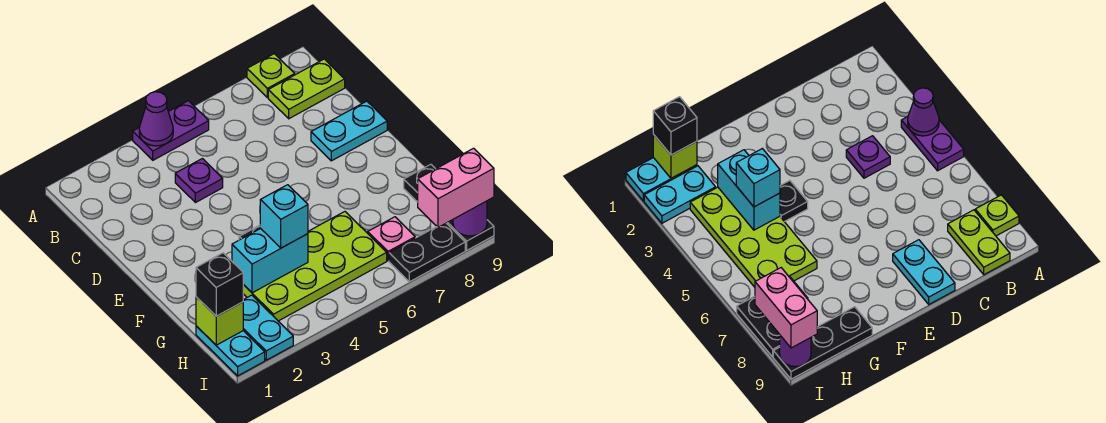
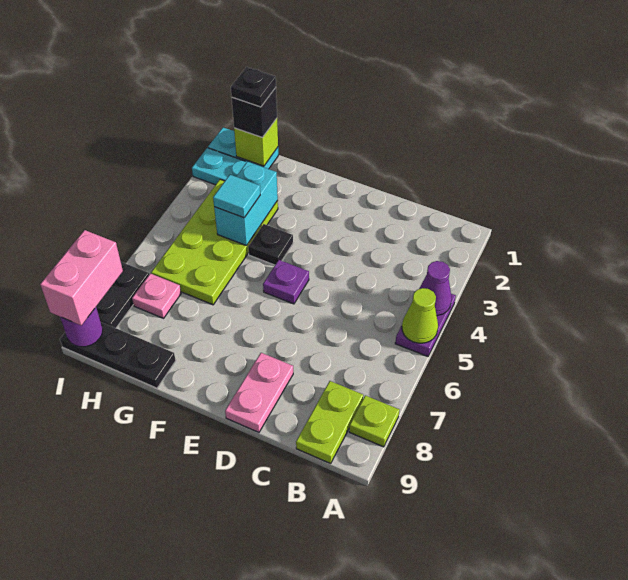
none -> lime 1x1 cone [402,288,438,343]
purple 1x1 plate [175,159,223,203] -> purple 1x1 plate moved to [263,260,309,304]
cyan 1x2 plate [311,101,387,161] -> pink 1x2 plate [225,353,293,432]
cyan 1x1 brick [260,185,308,248] -> cyan 1x1 tile [213,175,260,218]
none -> black 1x1 plate [231,67,276,107]

